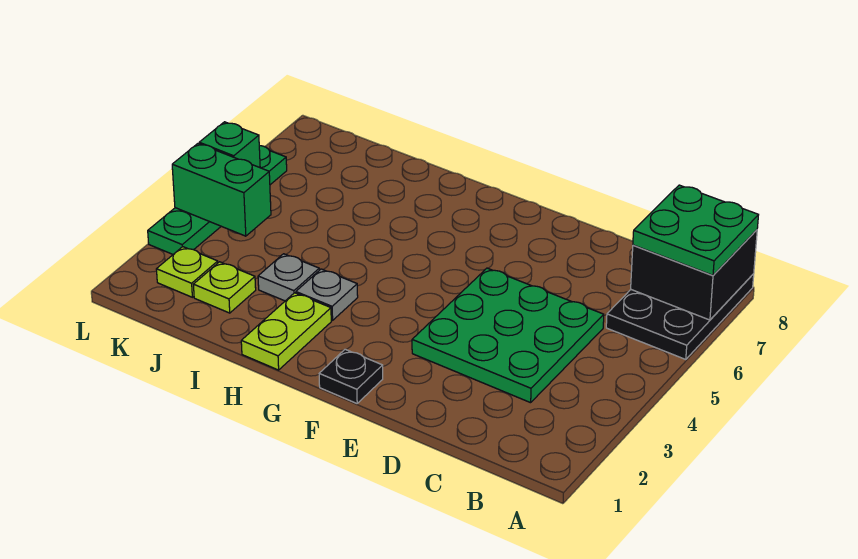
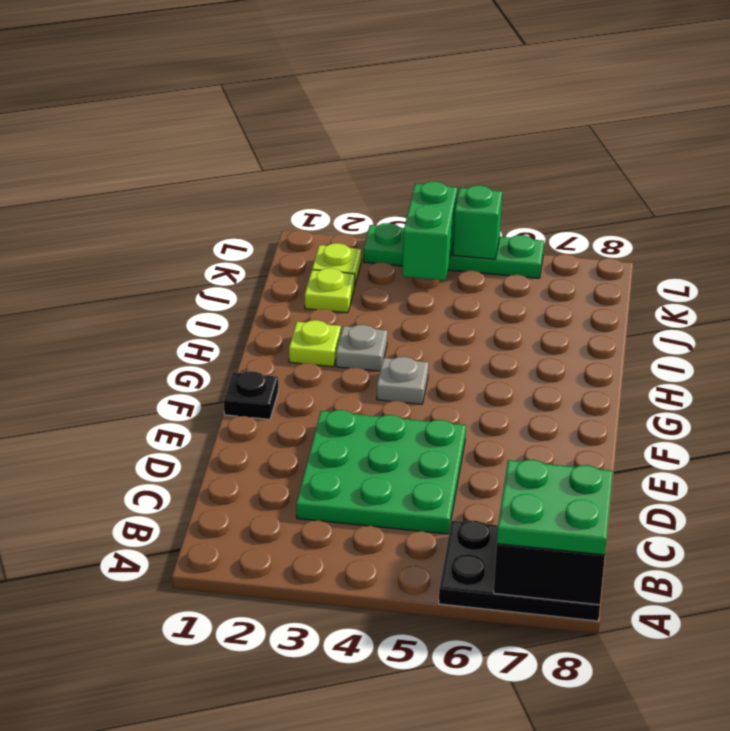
lime 1x2 plate [241,293,331,370] -> lime 1x1 plate [289,320,341,367]
grey 1x1 plate [258,254,319,301] -> grey 1x1 plate moved to [377,357,429,404]

